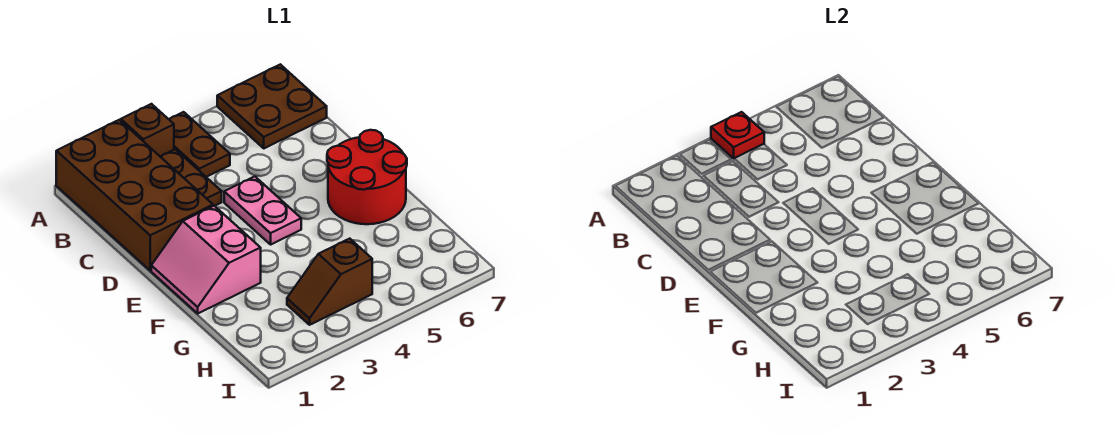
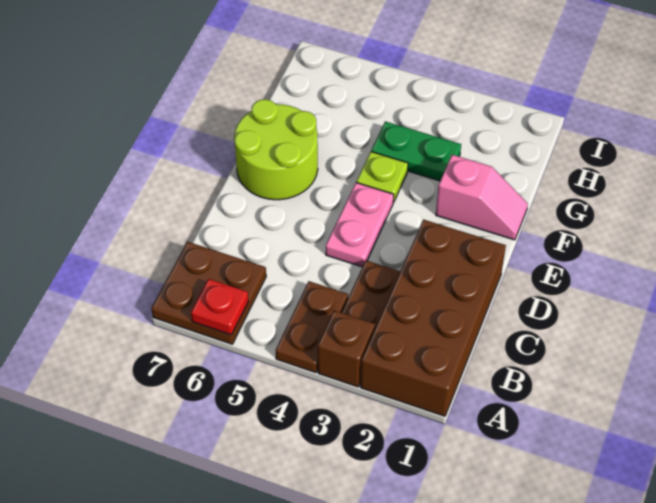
red 1x1 plate [711,112,764,158] -> red 1x1 plate moved to [191,279,248,335]
pink 2x2 slope [151,206,261,313] -> pink 1x2 slope [436,155,528,240]
red 2x2 round brick [327,130,407,224] -> lime 2x2 round brick [234,99,318,200]
none -> lime 1x1 plate [356,152,408,202]
none -> green 1x2 plate [371,121,461,181]
brown 1x2 slope [287,239,372,325] -> none

